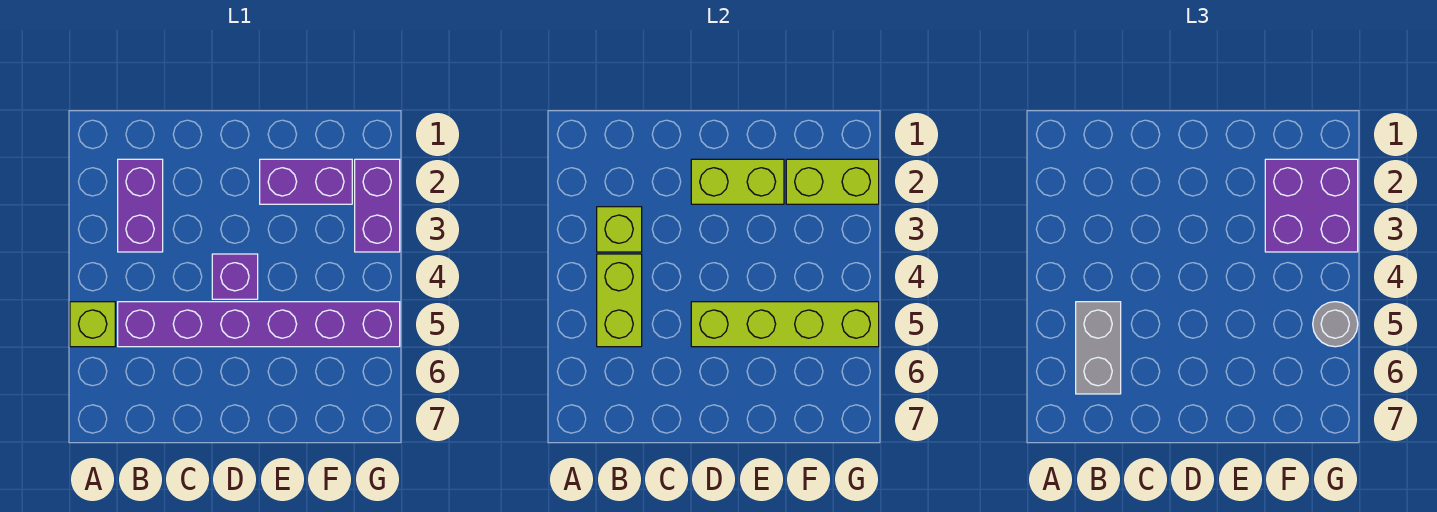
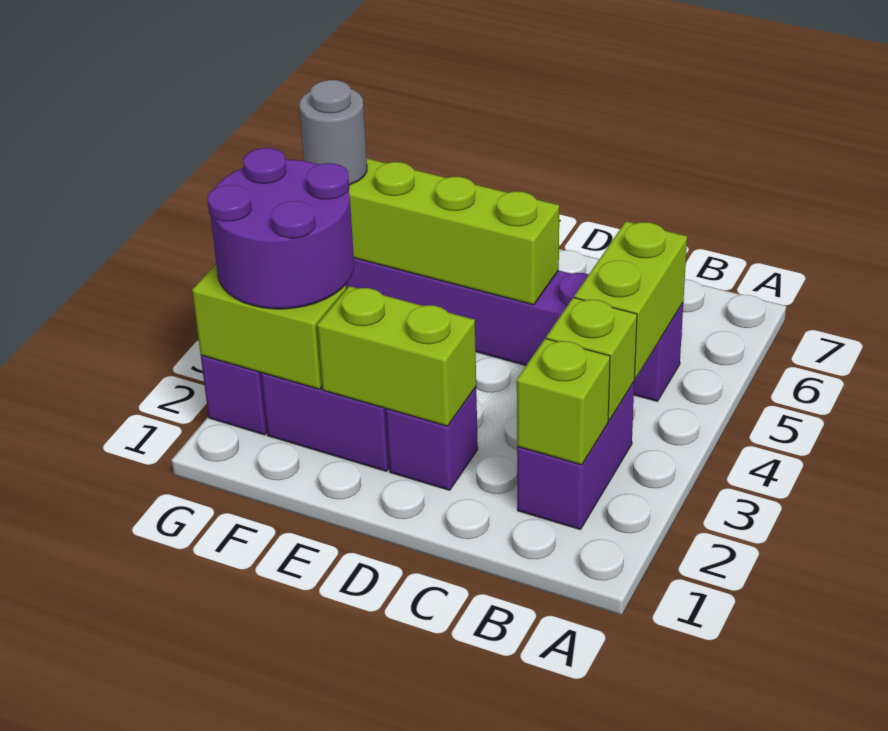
lime 1x1 brick [70,302,115,347] -> lime 1x1 brick moved to [517,338,610,465]
grey 1x2 brick [1076,302,1121,394] -> none
purple 1x1 brick [212,254,258,299] -> purple 1x1 brick moved to [386,387,478,490]
purple 2x2 brick [1265,159,1358,252] -> purple 2x2 round brick [207,148,354,309]

